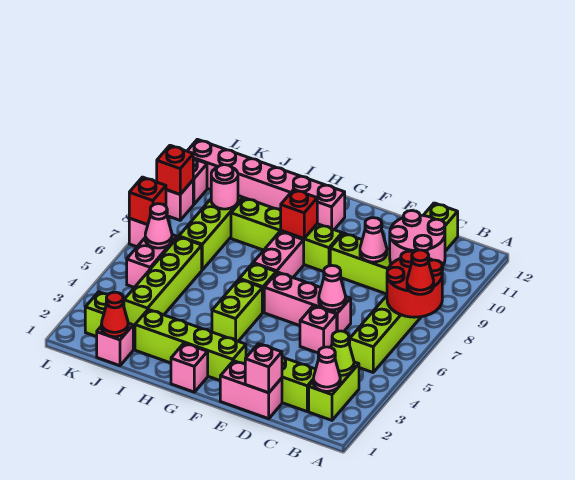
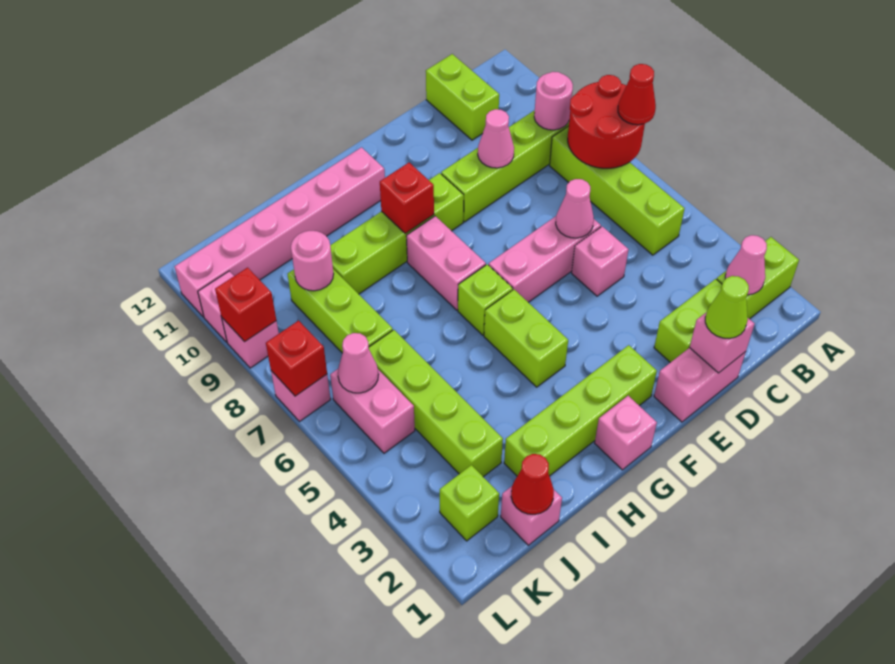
lime 1x2 brick [309,362,359,420] -> lime 1x2 brick turned to [717,237,799,319]
lime 1x1 cone [331,331,354,375] -> lime 1x1 cone moved to [705,276,749,339]
pink 2x2 round brick [390,210,445,266] -> pink 1x1 round brick [534,72,573,130]

